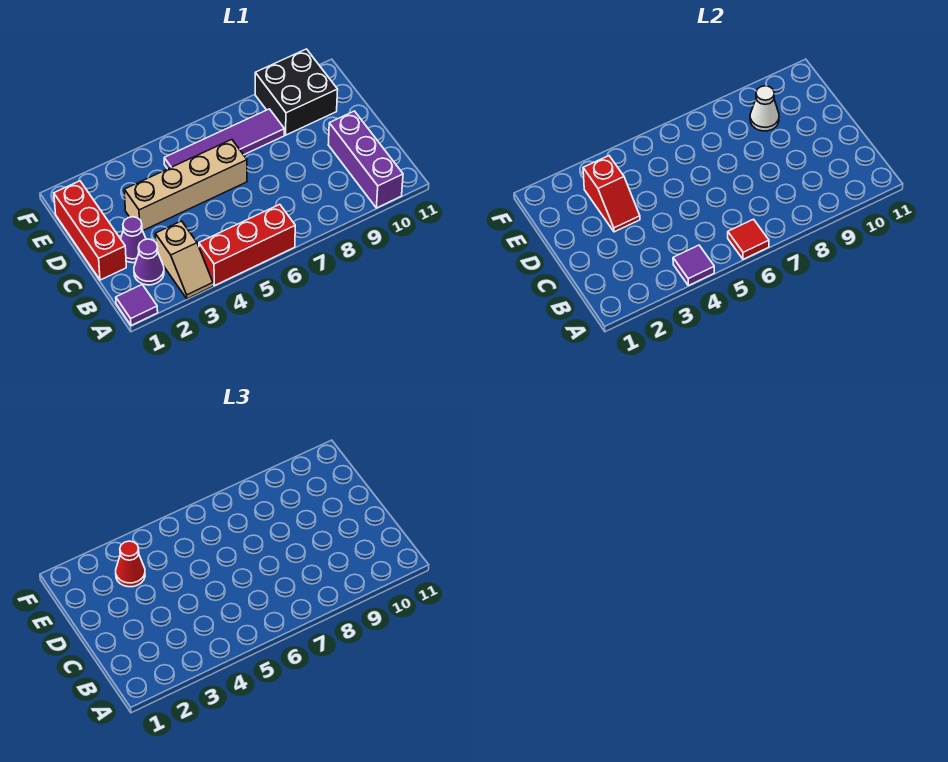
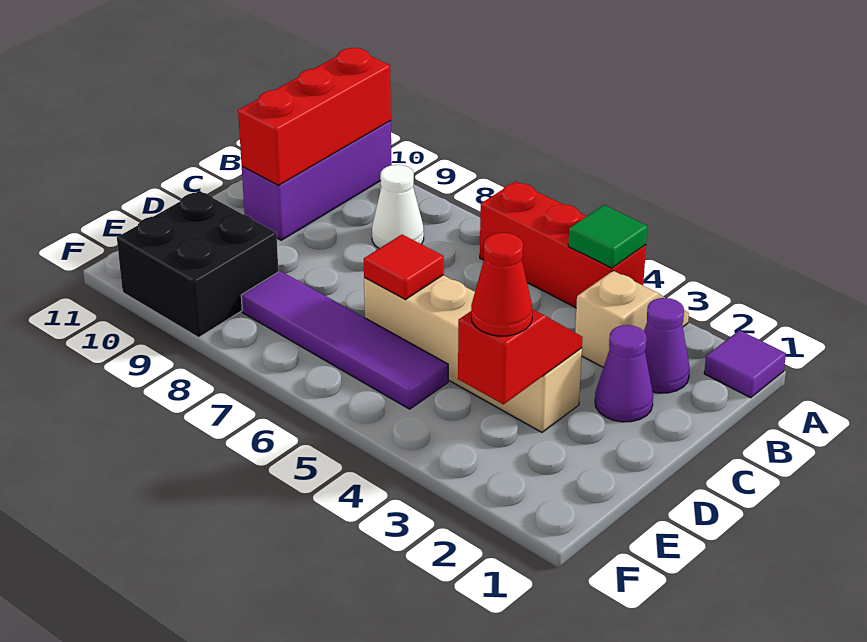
purple 1x1 tile [673,245,714,286] -> green 1x1 tile [568,205,647,268]
red 1x1 tile [728,219,769,259] -> red 1x1 tile moved to [364,235,444,300]
red 1x3 brick [54,181,126,280] -> red 1x3 brick moved to [238,48,391,185]
white 1x1 cone [750,86,779,131] -> white 1x1 cone moved to [372,165,424,248]

